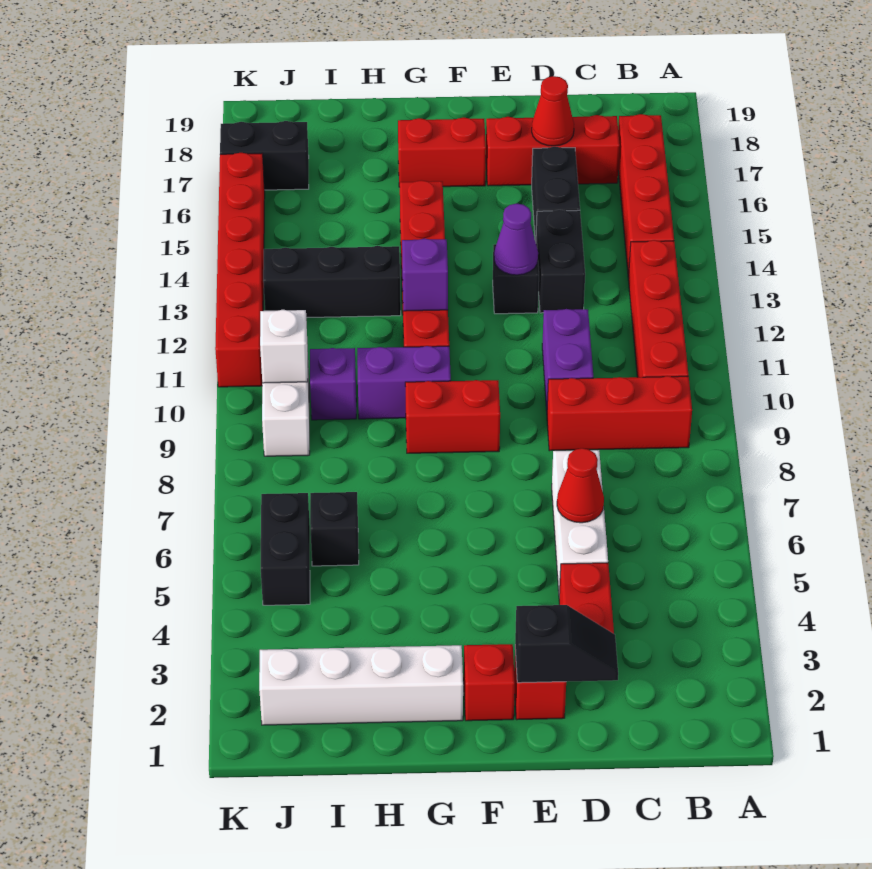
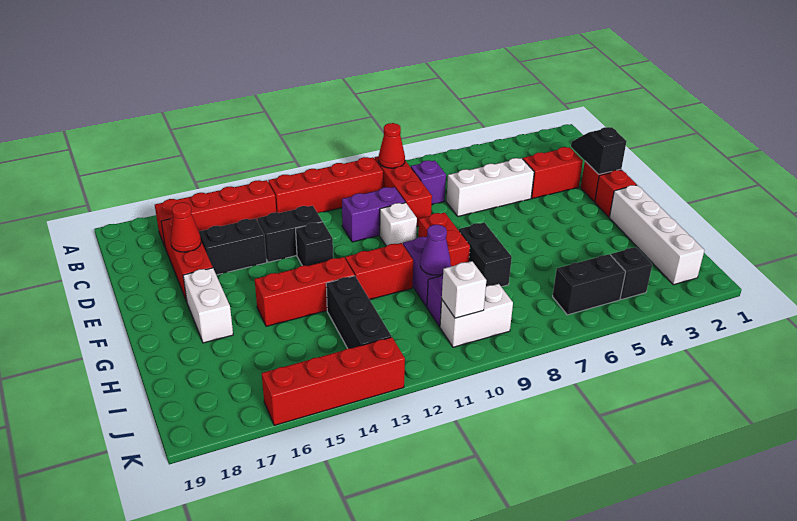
red 1x1 cone [557,448,604,523] -> red 1x1 cone moved to [378,123,405,168]
none -> white 1x1 brick [380,203,417,246]
purple 1x1 cone [494,204,538,275] -> purple 1x1 cone moved to [420,225,450,275]
red 1x2 brick [398,117,486,187] -> white 1x2 brick [183,268,233,343]
purple 1x1 brick [402,238,448,311] -> purple 1x1 brick moved to [411,160,446,204]
black 1x1 brick [310,492,359,566] -> black 1x1 brick moved to [611,247,652,299]
black 1x2 brick [220,121,309,190] -> black 1x2 brick moved to [459,222,512,287]
red 1x6 brick [215,152,265,387] -> red 1x4 brick [262,337,405,425]

